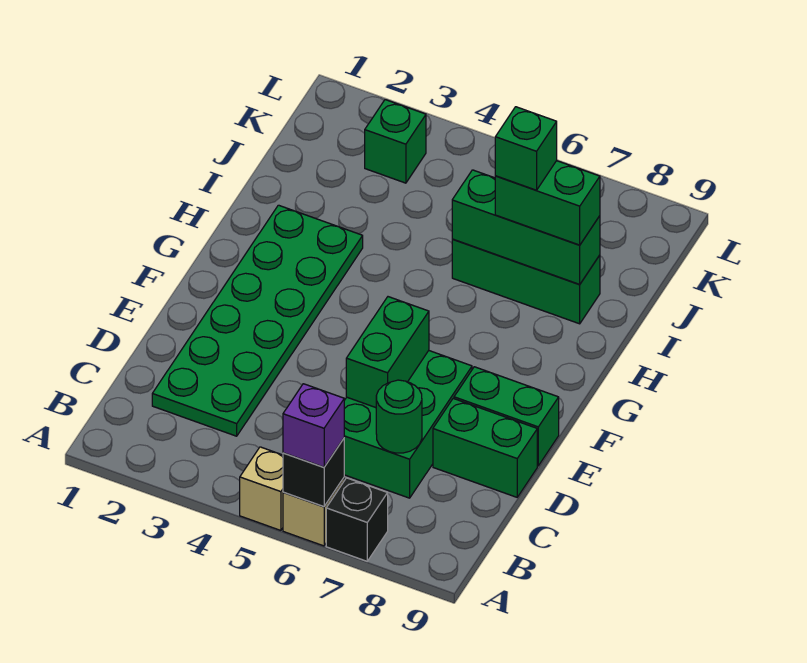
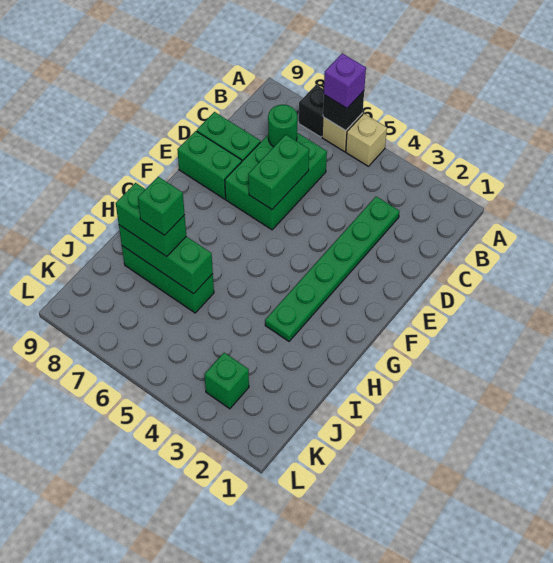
green 2x6 plate [152,205,363,436] -> green 1x6 plate [265,196,400,341]

